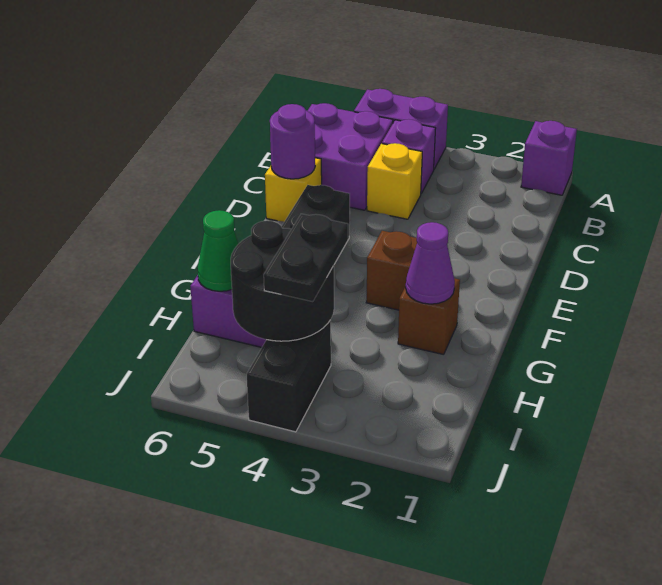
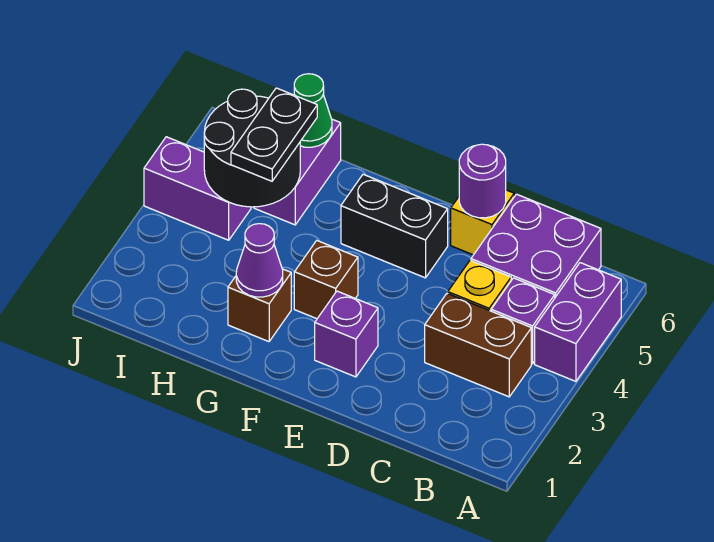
purple 1x1 brick [521,121,577,195] -> purple 1x1 brick moved to [315,291,378,377]
none -> brown 1x2 brick [425,294,531,397]
black 1x2 plate [264,214,348,302] -> black 1x2 plate turned to [231,88,317,181]
black 1x2 brick [247,320,331,432] -> purple 1x2 brick [144,137,251,240]

